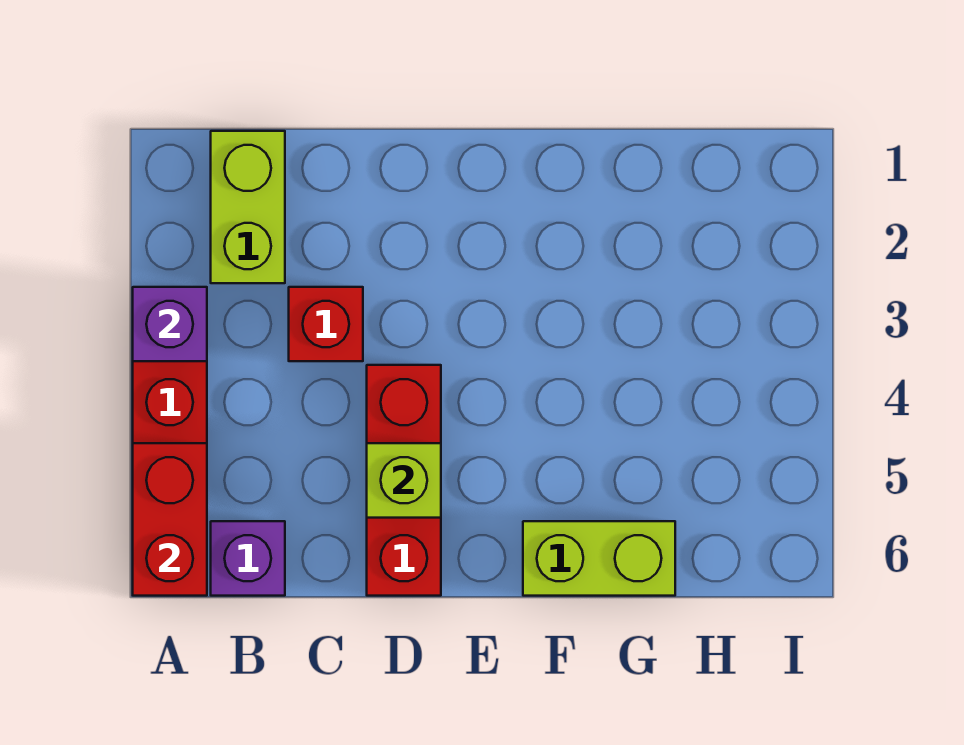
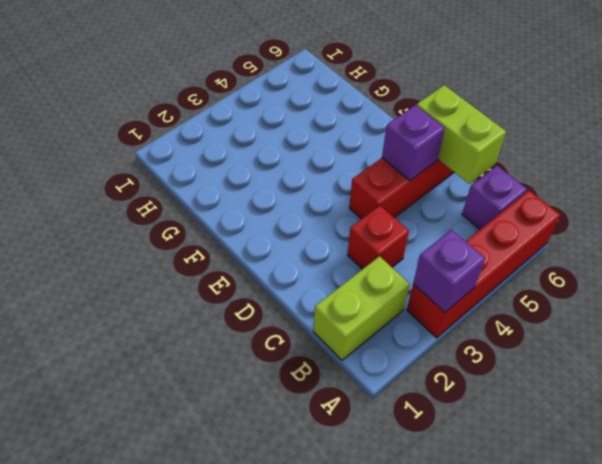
red 1x2 brick [133,443,207,596] -> none
lime 1x1 brick [367,443,441,518] -> purple 1x1 brick [382,105,445,180]
lime 1x2 brick [523,521,675,596] -> lime 1x2 brick moved to [416,85,506,184]

